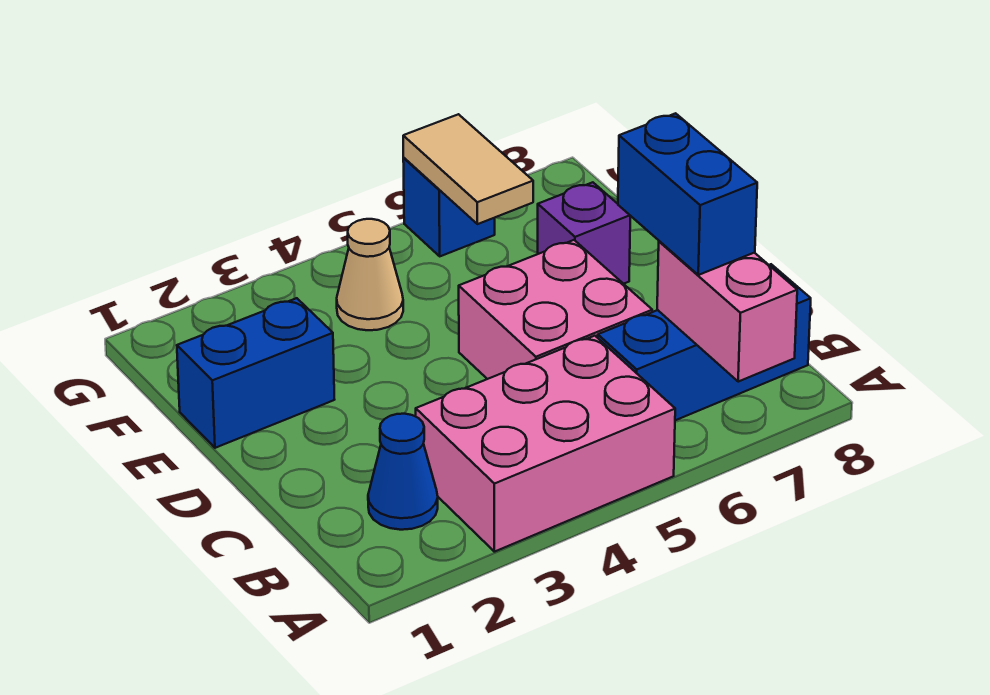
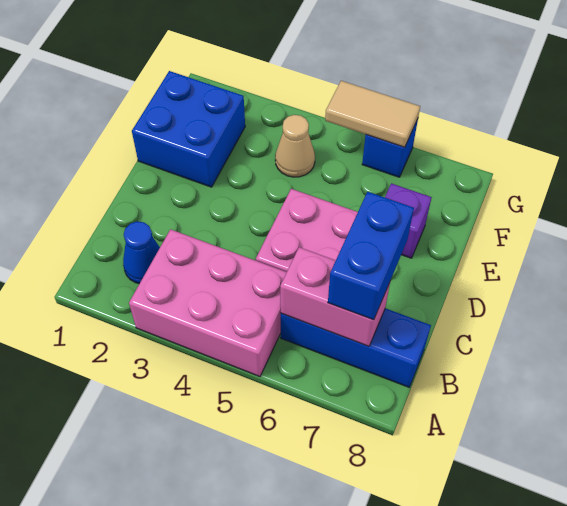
pink 1x2 brick [657,241,797,382] -> pink 1x2 brick turned to [280,247,390,346]
blue 1x2 brick [177,298,335,448] -> blue 2x2 brick [132,71,245,187]
tan 1x2 tile [403,114,533,224] -> tan 1x2 tile turned to [325,81,420,147]

